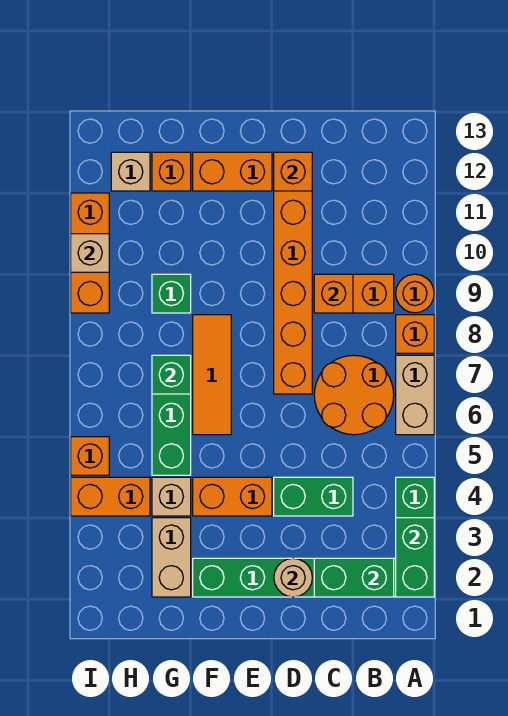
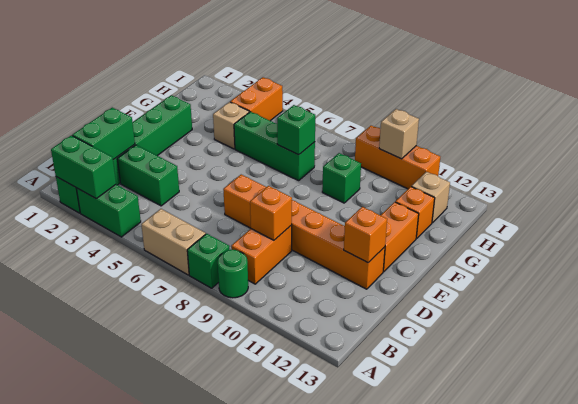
orange 1x1 brick [396,315,434,353] -> green 1x1 brick [187,234,229,288]
orange 1x1 round brick [396,274,434,313] -> green 1x1 round brick [217,250,248,298]
orange 2x2 round brick [314,355,394,435] -> none
green 1x2 brick [274,477,353,516] -> green 1x2 brick turned to [117,145,179,206]
tan 1x1 round brick [274,558,312,597] -> none
orange 1x2 brick [193,477,272,516] -> none
orange 1x3 tile [193,315,231,435] -> none
tan 1x2 brick [152,518,191,597] -> none
orange 1x1 brick [71,437,109,475] -> none

